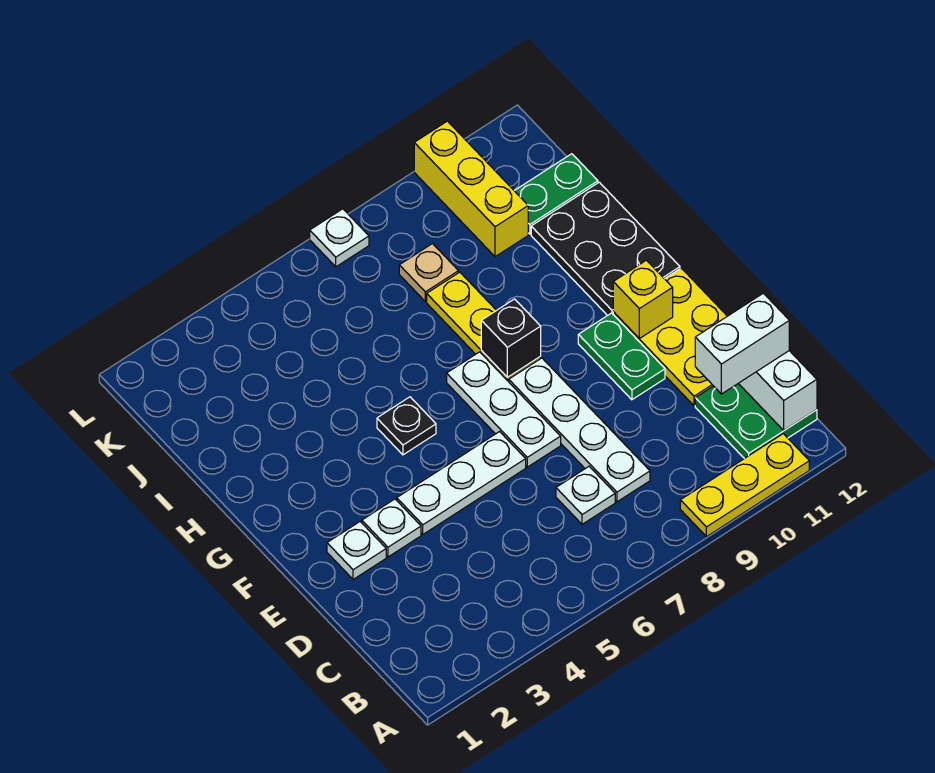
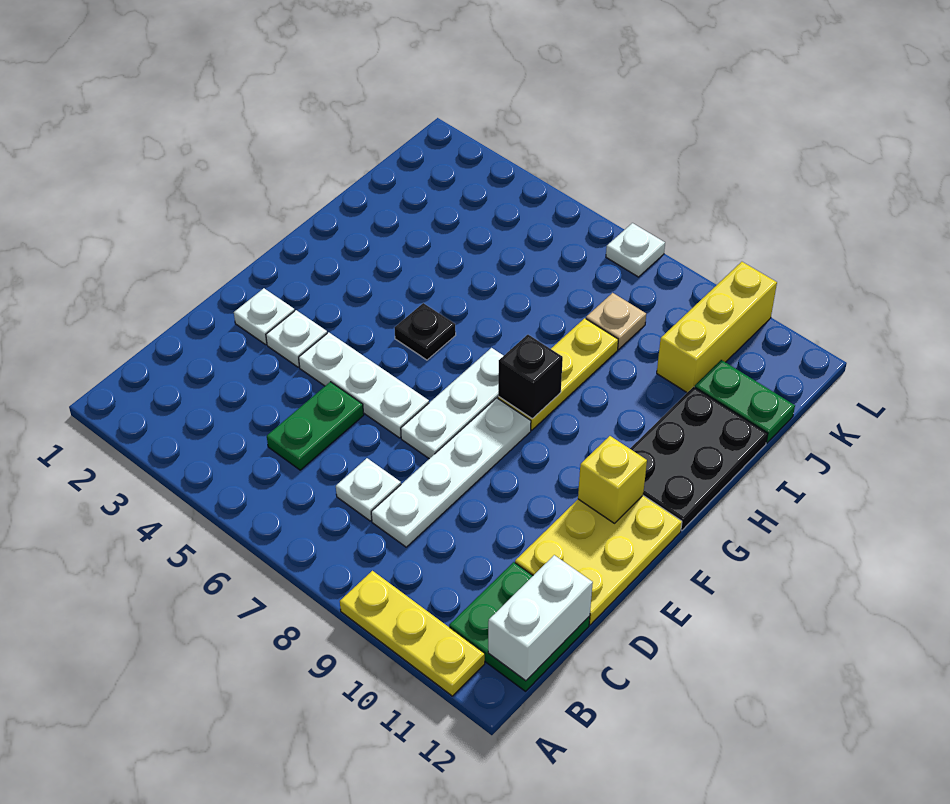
white 1x2 brick [695,293,789,394] -> none
green 1x2 plate [578,313,665,400] -> green 1x2 plate moved to [267,382,364,470]

